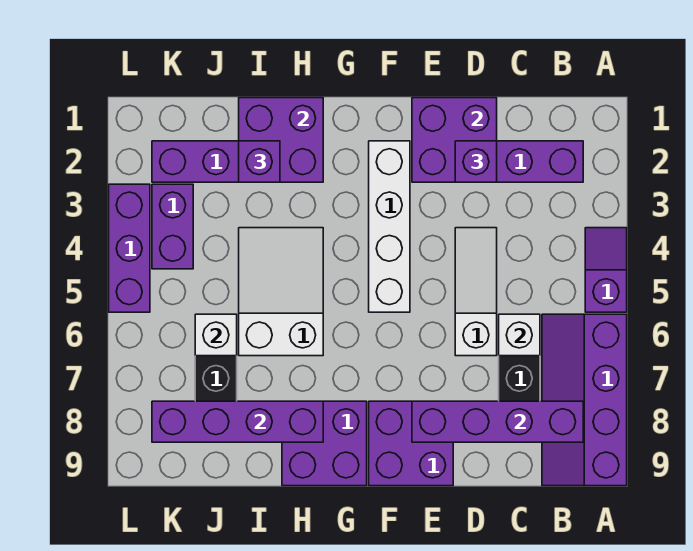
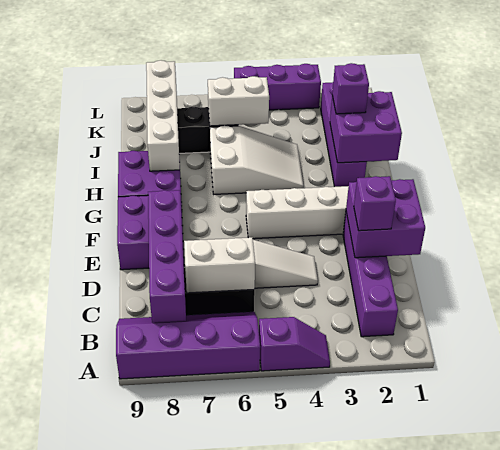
white 1x1 brick [499,314,540,356] -> white 1x2 brick [184,237,255,293]
purple 1x4 brick [152,401,323,442] -> white 1x4 brick [146,60,180,171]
white 1x1 brick [195,314,237,356] -> white 1x2 brick [208,76,269,126]
purple 1x2 brick [152,184,193,269] -> none

